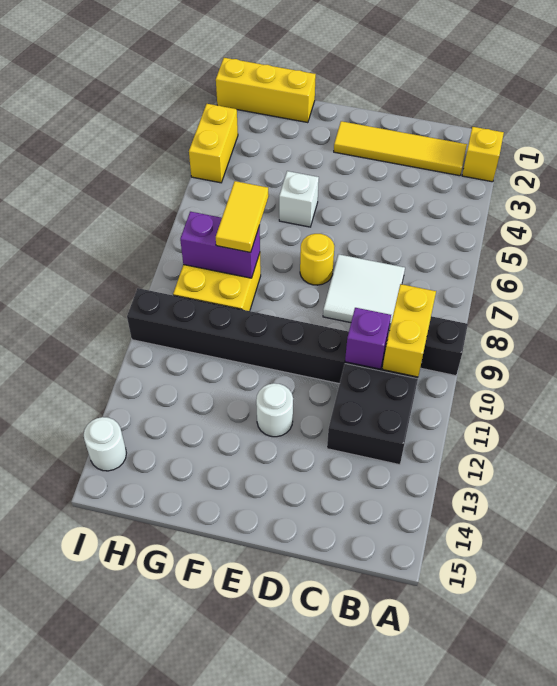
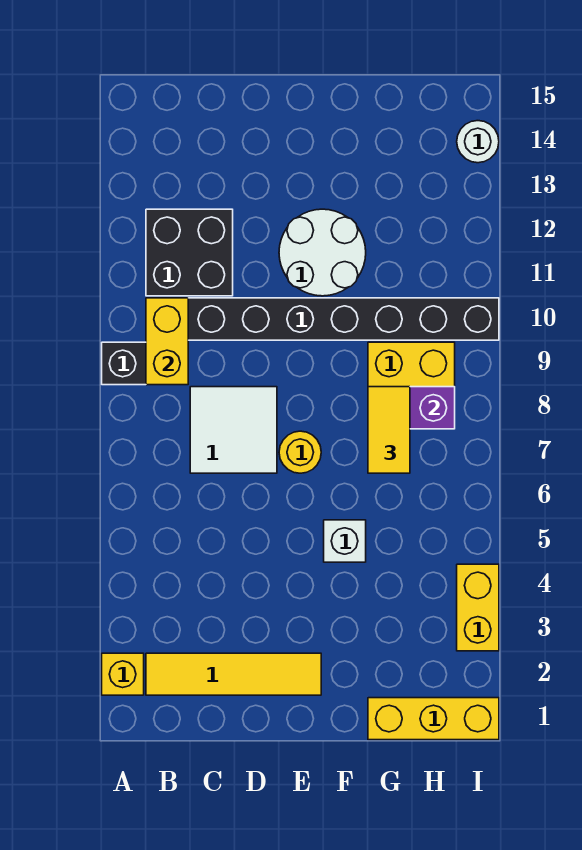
purple 1x1 brick [345,308,391,369] -> none
white 1x1 round brick [256,383,293,437] -> white 2x2 round brick [279,209,366,296]

